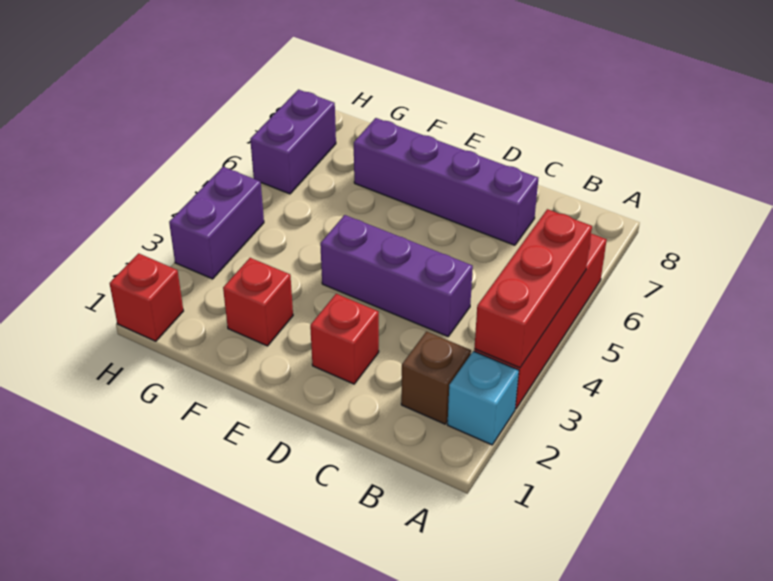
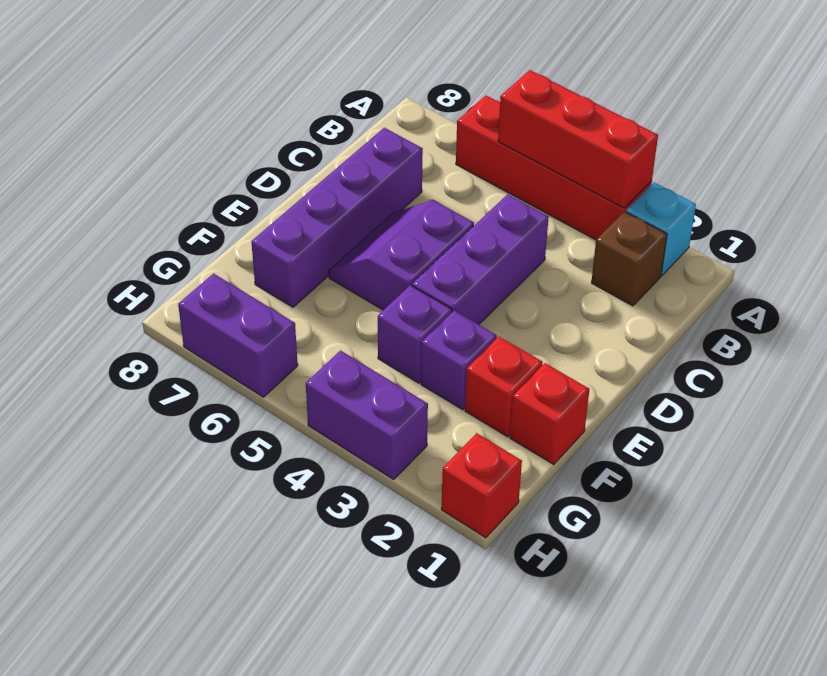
red 1x1 brick [310,294,379,384] -> red 1x1 brick moved to [510,363,589,464]
none -> purple 2x2 slope [329,200,474,310]
none -> purple 1x1 brick [421,311,497,410]
none -> purple 1x1 brick [378,285,452,383]

